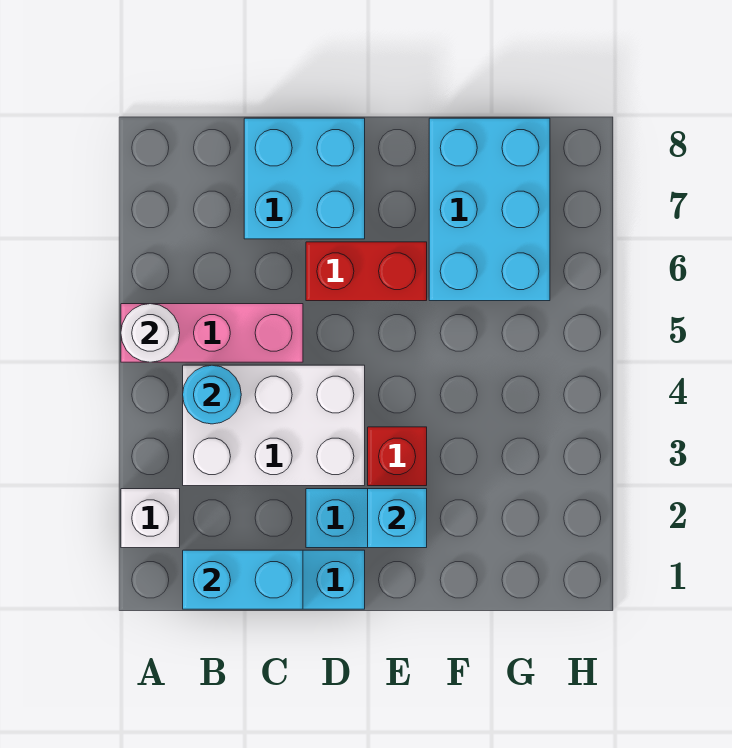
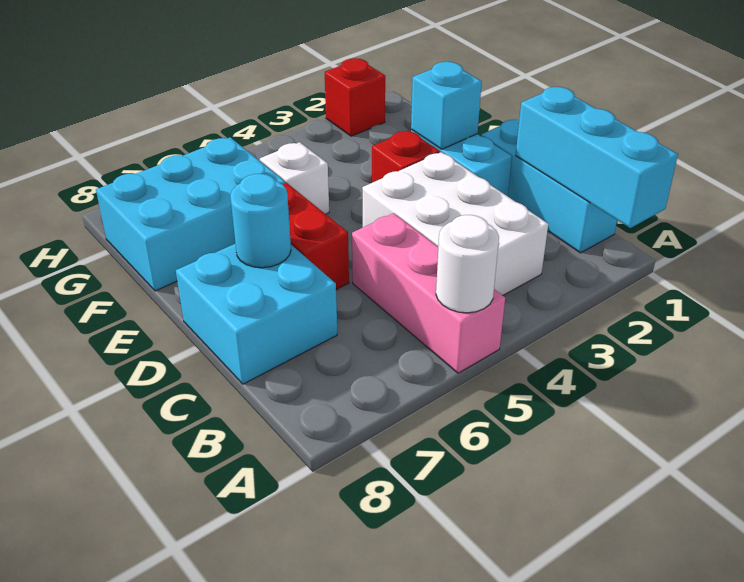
white 1x1 brick [121,489,180,548] -> white 1x1 brick moved to [260,142,329,214]
cyan 1x2 brick [183,550,303,609] -> cyan 1x3 brick [516,87,678,228]
cyan 1x1 round brick [183,365,241,424] -> cyan 1x1 round brick moved to [230,174,291,268]
none -> red 1x1 brick [325,58,385,136]

